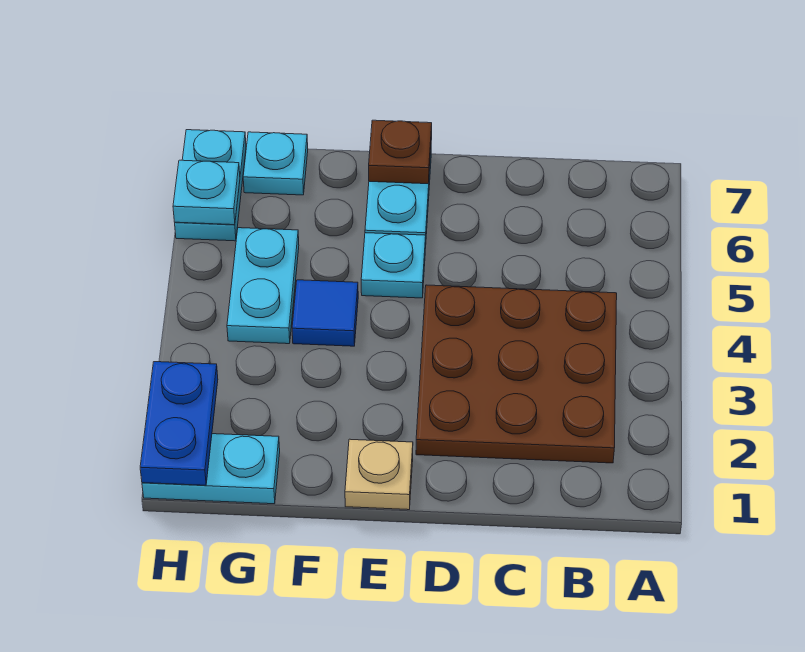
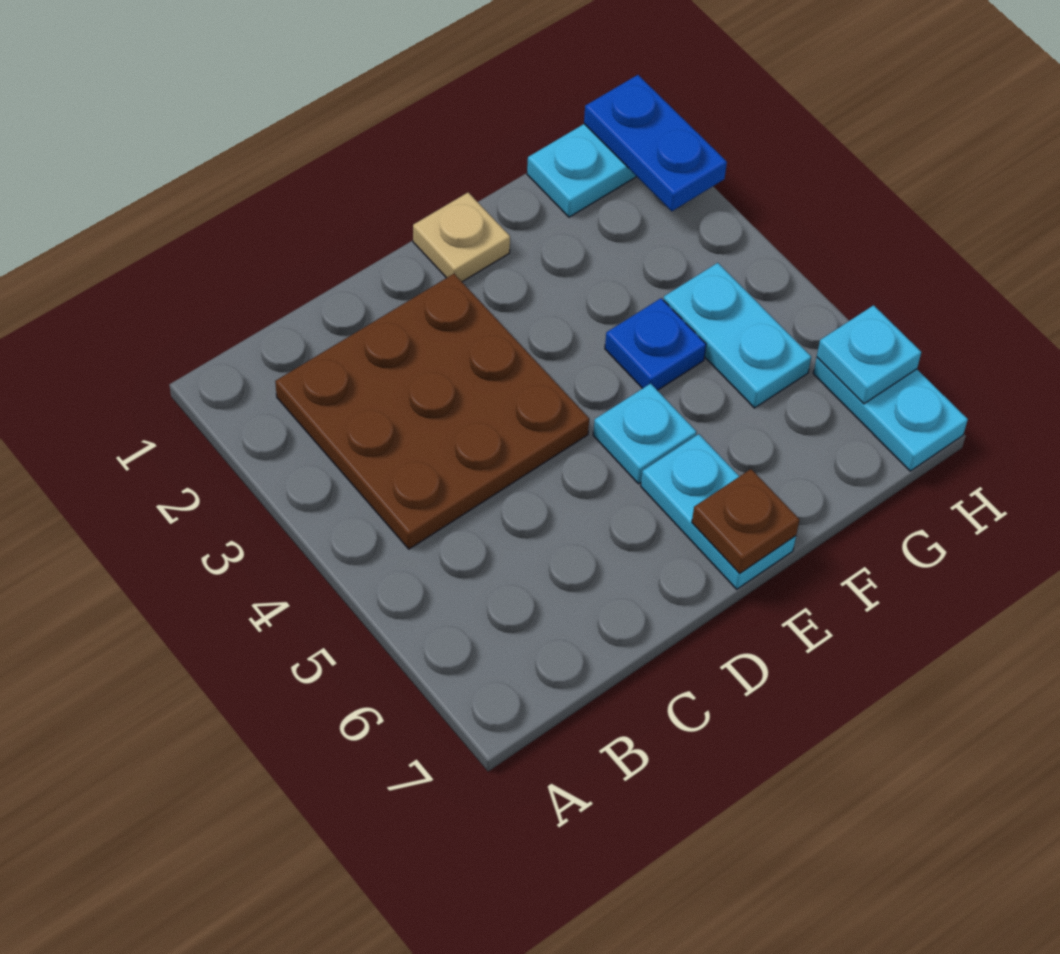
blue 1x1 tile [292,280,358,346] -> blue 1x1 plate [605,298,706,390]
cyan 1x1 plate [243,132,308,195] -> none

